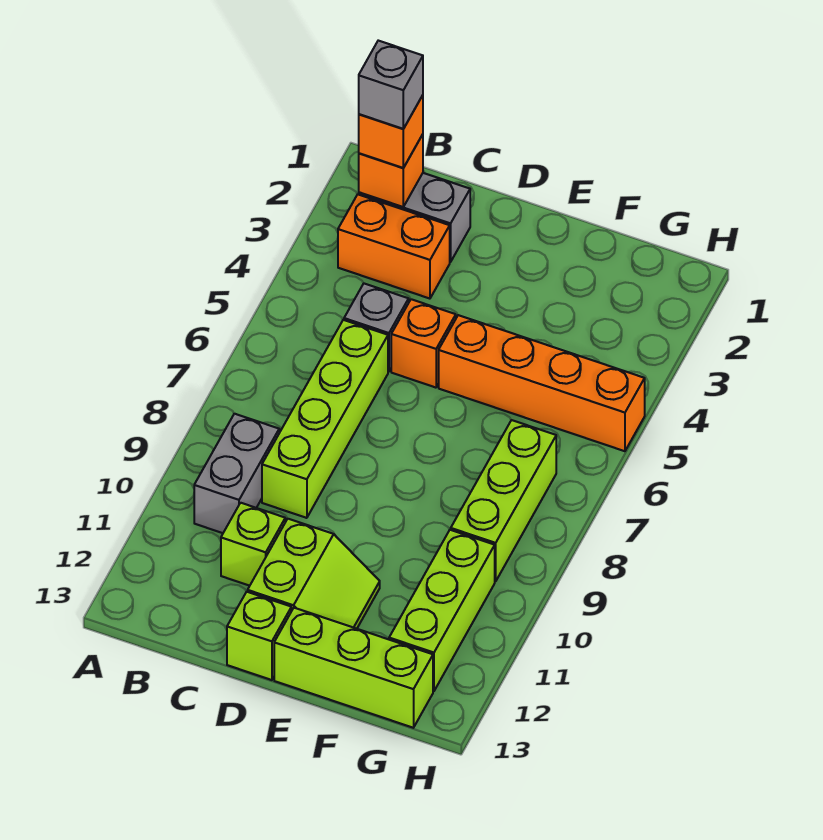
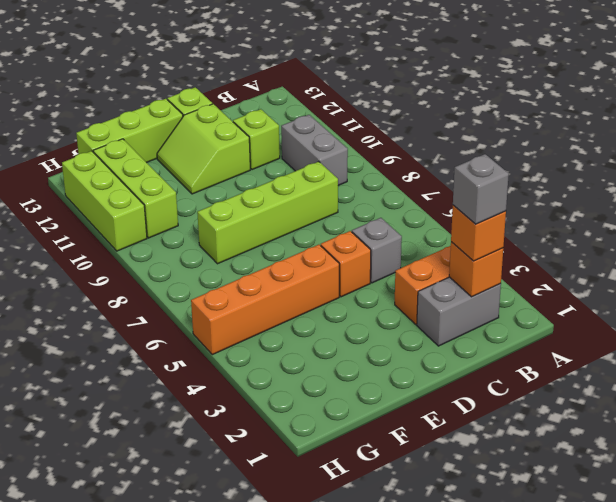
lime 1x4 brick [262,320,388,518] -> lime 1x4 brick turned to [197,162,338,264]
lime 1x3 brick [451,420,556,582] -> lime 1x3 brick moved to [62,151,147,251]

